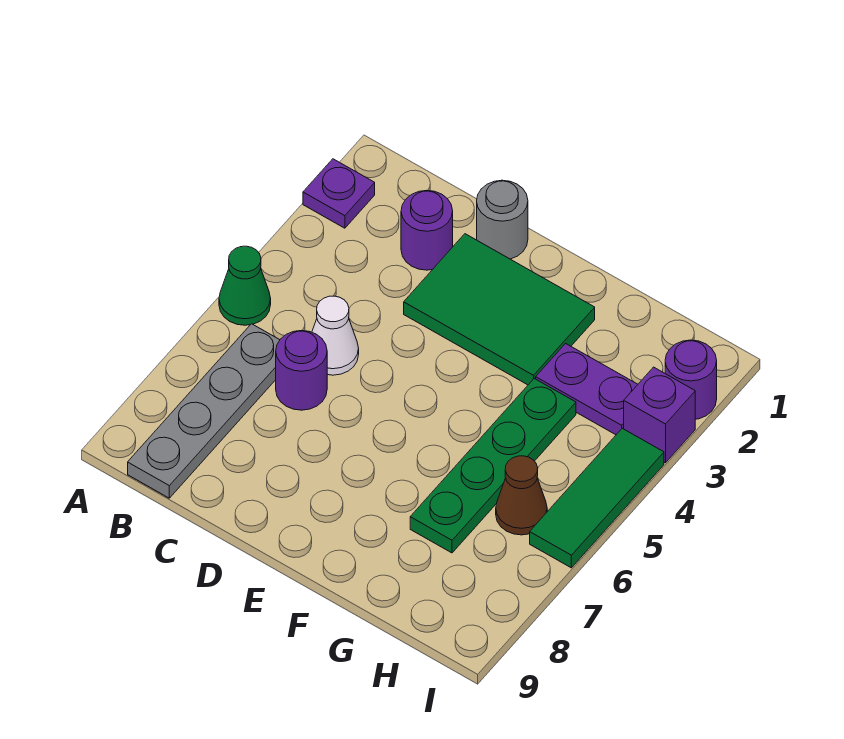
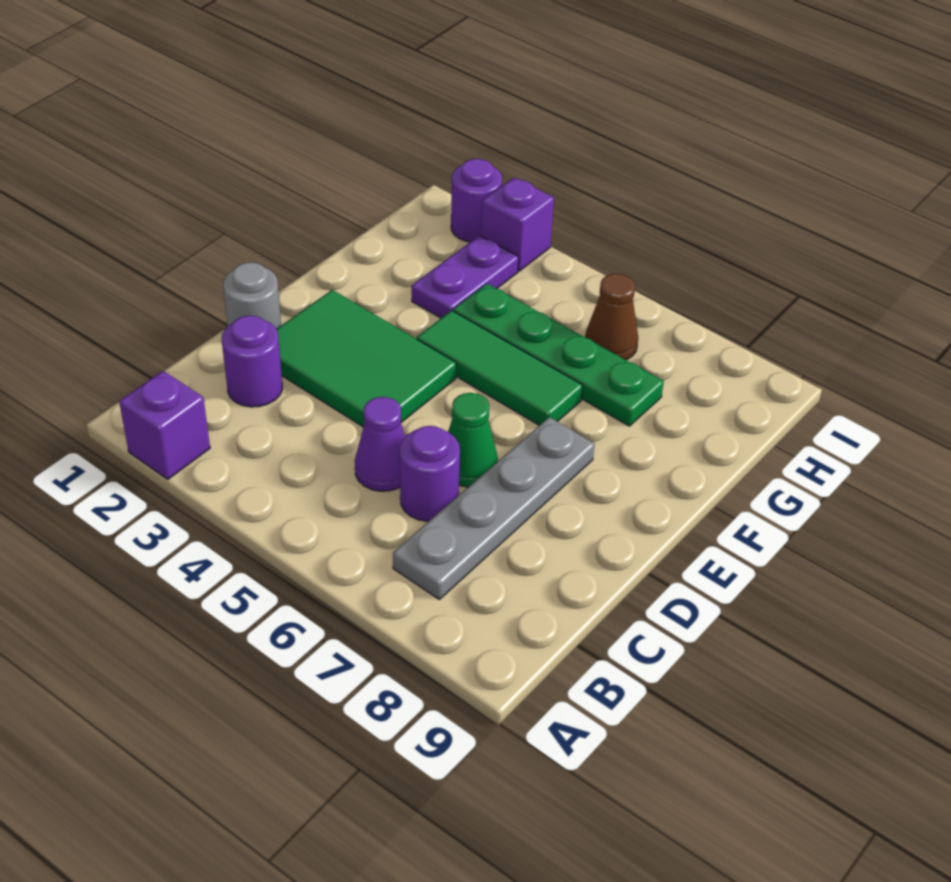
purple 1x1 plate [303,159,375,228] -> purple 1x1 brick [119,371,210,479]
green 1x1 cone [219,246,271,325] -> green 1x1 cone moved to [448,393,498,487]
grey 1x4 plate [128,324,280,498] -> grey 1x4 plate turned to [393,417,595,599]
white 1x1 cone [312,296,359,375] -> purple 1x1 cone [355,397,405,491]
green 2x3 tile [404,234,595,385] -> green 2x3 tile turned to [276,290,456,427]
green 1x3 tile [530,428,664,568] -> green 1x3 tile moved to [417,310,583,426]

